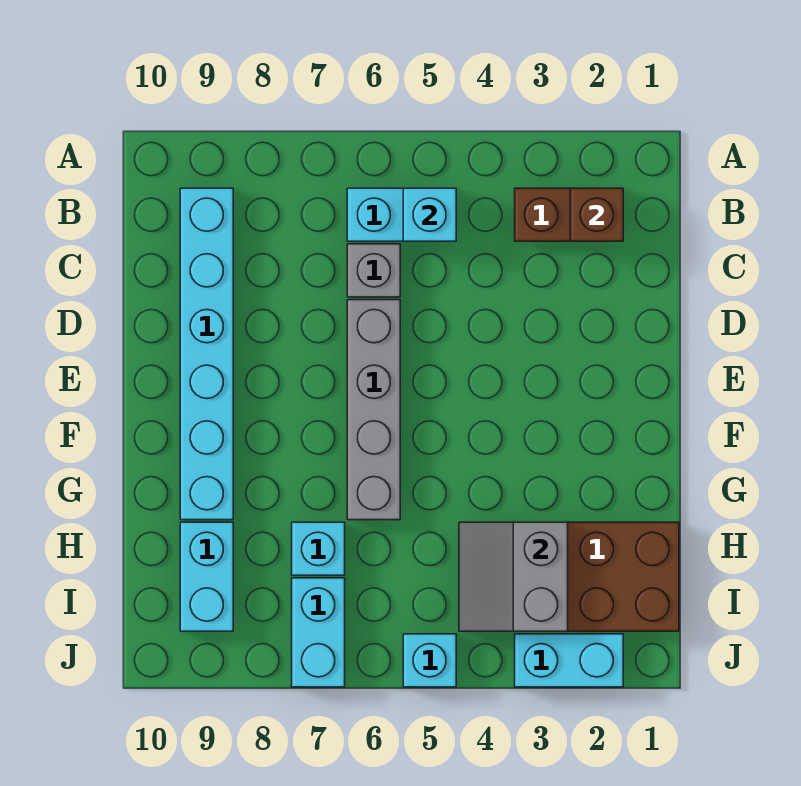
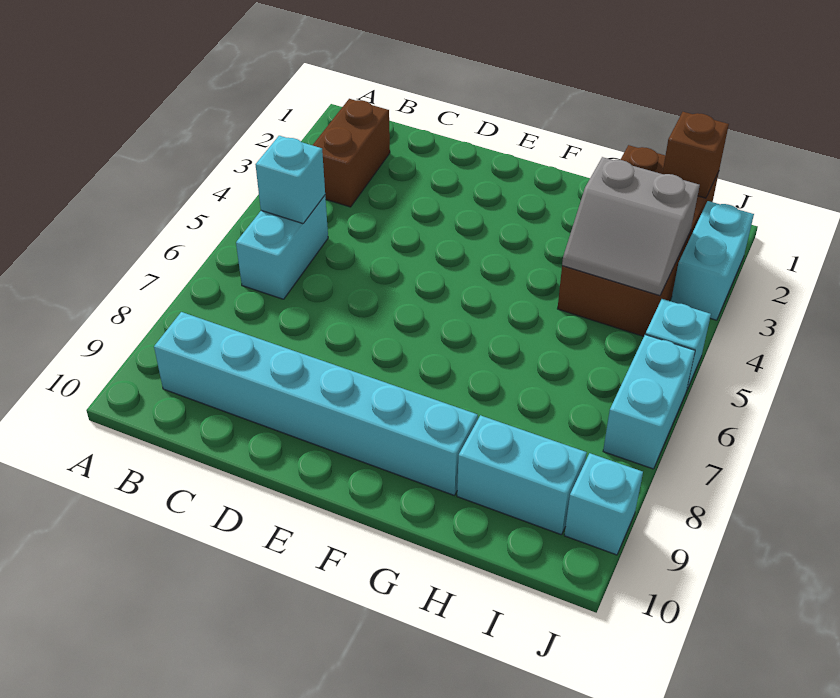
brown 1x1 brick [570,188,623,241] -> brown 1x1 brick moved to [662,112,729,198]
grey 1x1 brick [347,244,400,297] -> none
grey 1x4 brick [347,300,400,520] -> none
cyan 1x1 brick [292,522,345,575] -> cyan 1x1 brick moved to [564,453,643,555]
cyan 1x2 brick [292,578,345,687] -> cyan 1x2 brick turned to [603,334,695,469]

